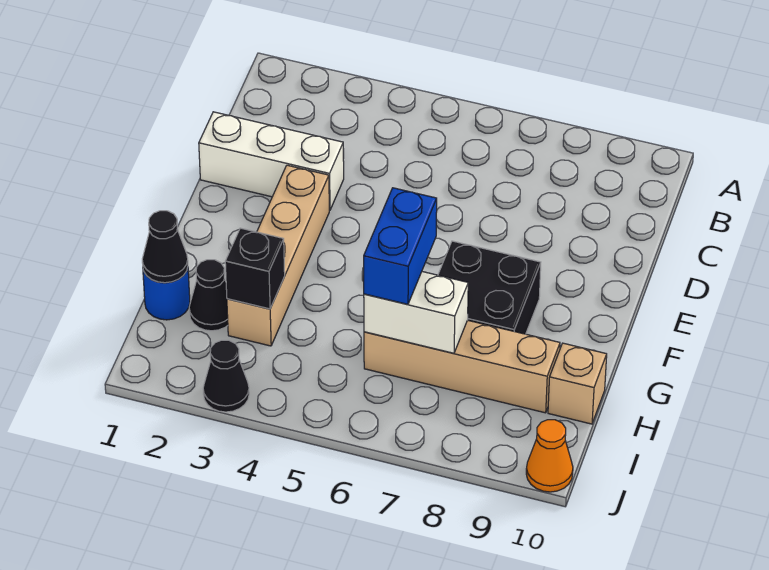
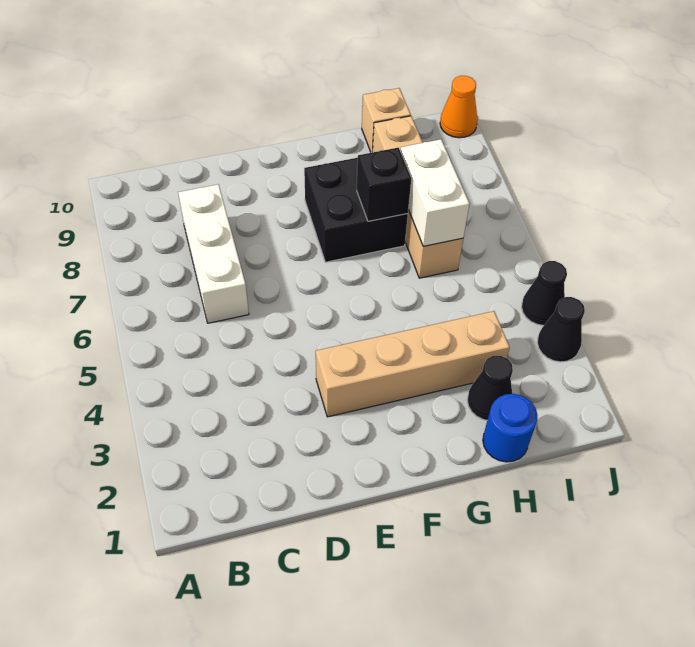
white 1x3 brick [199,112,344,210] -> white 1x3 brick moved to [178,184,249,323]
blue 1x2 brick [364,188,437,304] -> none
black 1x1 cone [142,211,188,283] -> black 1x1 cone moved to [522,261,567,326]
black 1x1 brick [225,228,285,309] -> black 1x1 brick moved to [357,147,411,221]

